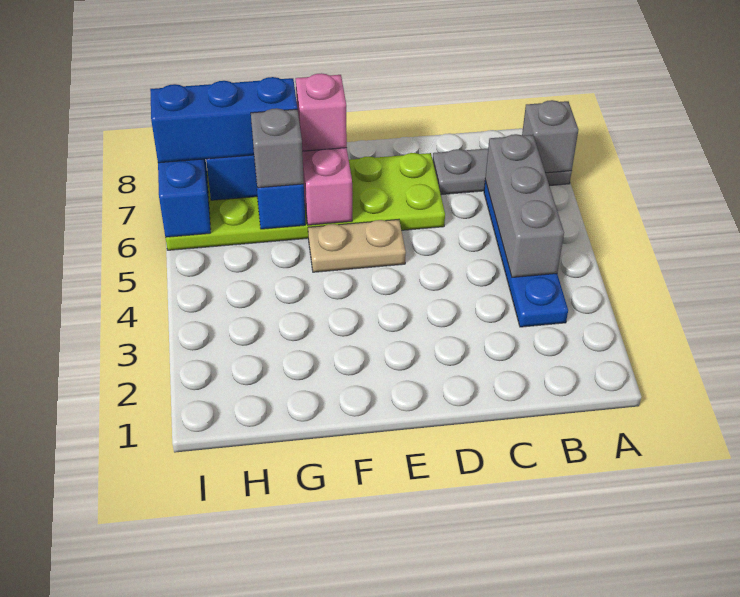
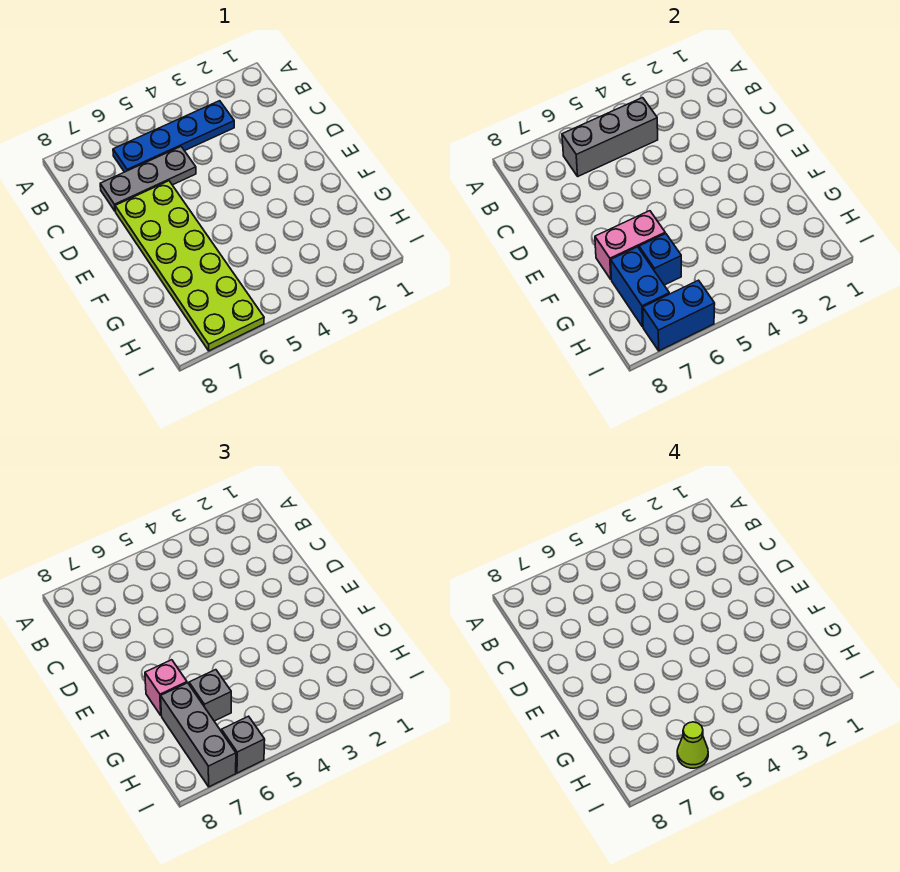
grey 1x3 plate [433,149,572,195] -> grey 1x3 plate turned to [100,147,196,211]
grey 1x1 brick [522,100,578,173] -> grey 1x1 brick moved to [222,716,265,773]
tan 1x2 plate [308,220,406,272] -> none
blue 1x3 brick [150,77,297,163] -> grey 1x3 brick [161,683,236,787]
none -> lime 1x1 cone [677,722,708,768]

